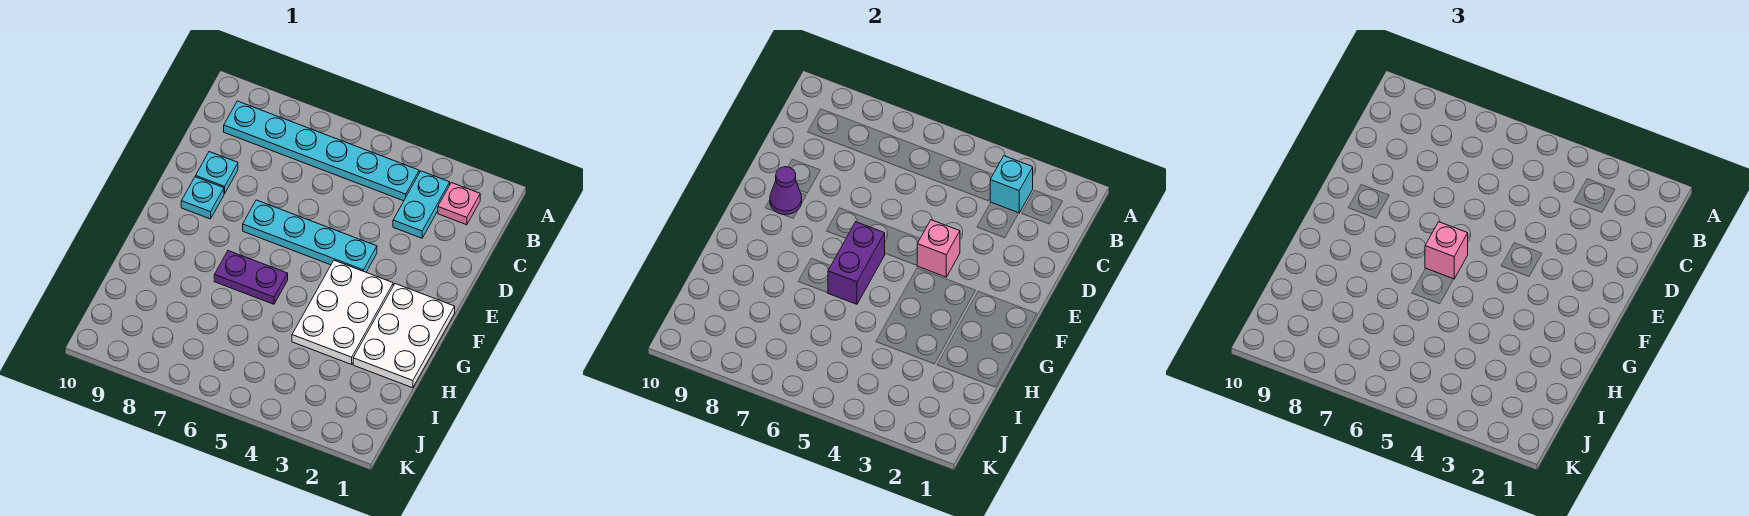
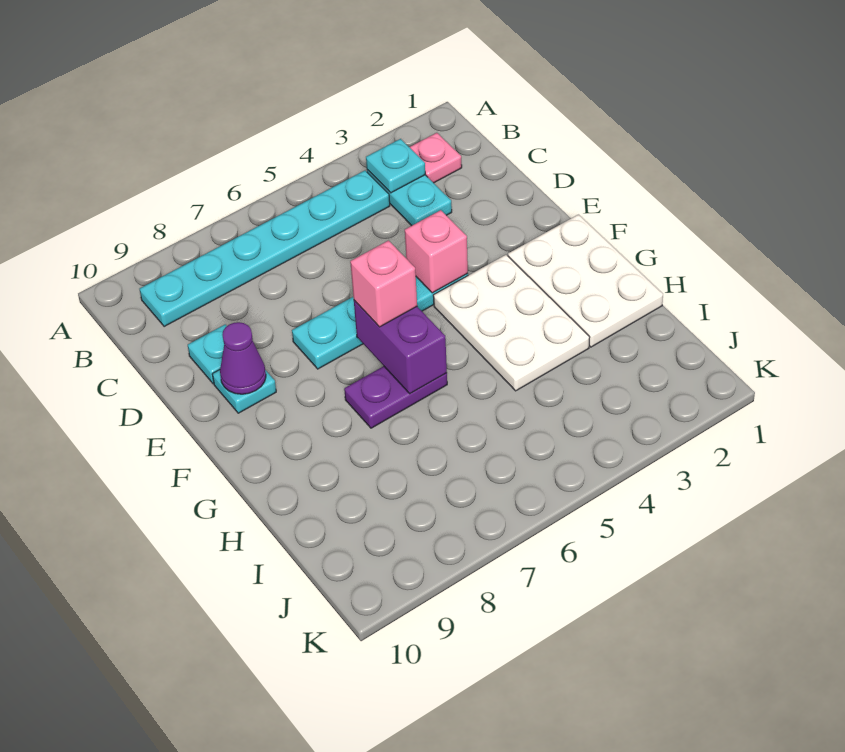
cyan 1x1 brick [990,156,1033,213] -> cyan 1x1 plate [366,139,425,193]

